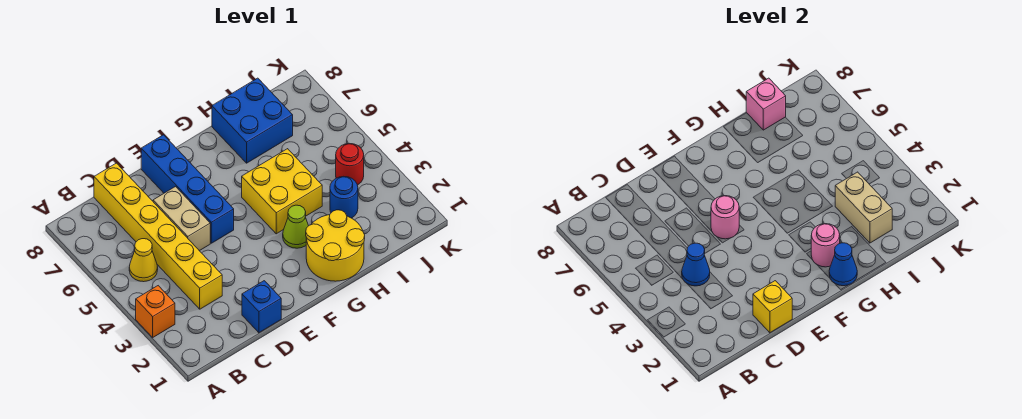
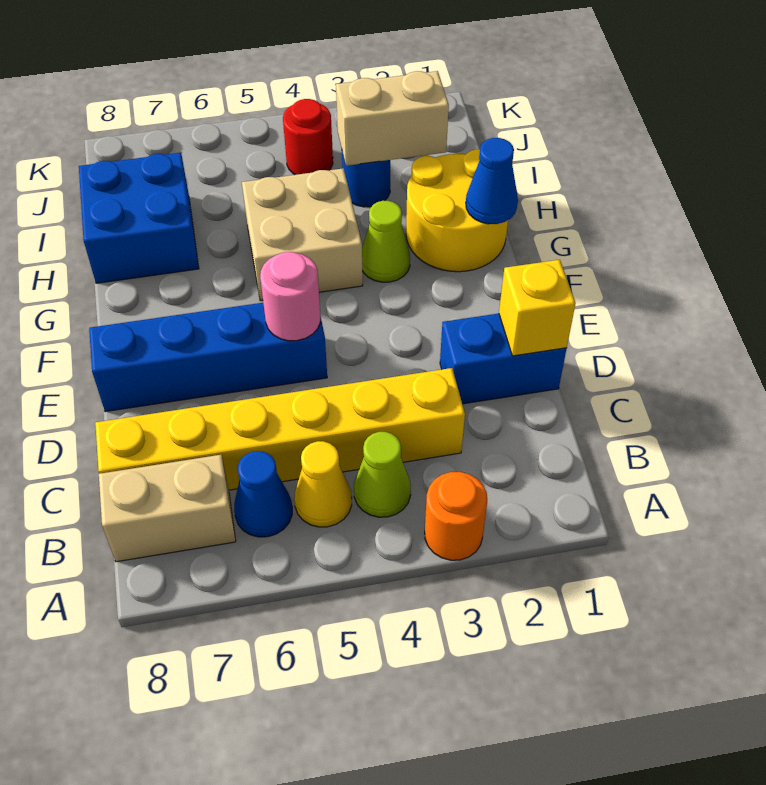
orange 1x1 brick [136,286,175,337] -> orange 1x1 round brick [425,472,487,560]
none -> lime 1x1 cone [354,432,411,517]
blue 1x1 cone [682,243,710,286] -> blue 1x1 cone moved to [234,451,292,537]
blue 1x1 brick [242,281,281,333] -> blue 1x2 brick [440,313,567,404]
tan 1x2 brick [153,187,210,251] -> tan 1x2 brick moved to [99,455,236,562]
pink 1x1 round brick [811,224,840,267] -> none
yellow 2x2 brick [242,149,322,234] -> tan 2x2 brick [242,168,363,301]
pink 1x1 brick [746,78,786,130] -> none

